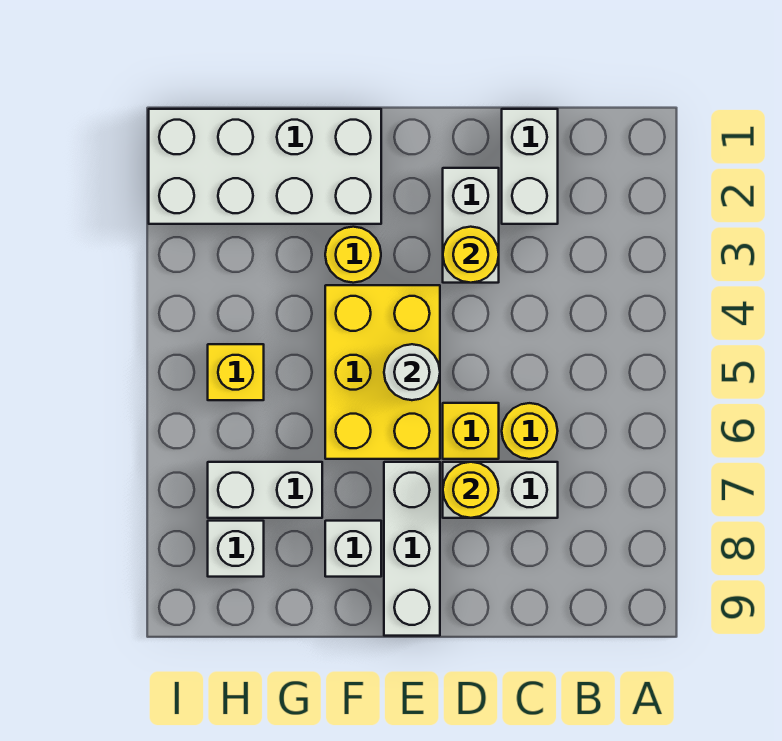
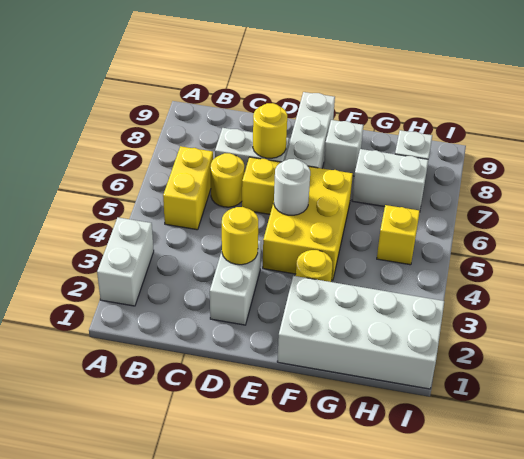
none -> yellow 1x2 brick [163,146,213,230]
white 1x2 brick [502,109,558,224] -> white 1x2 brick moved to [97,217,154,306]

